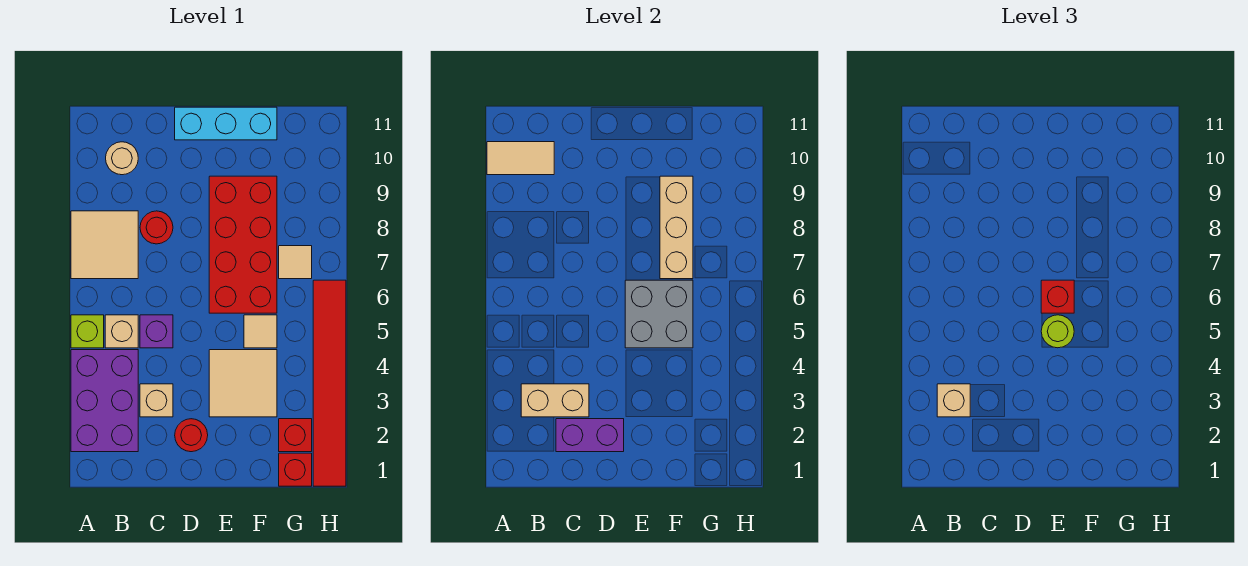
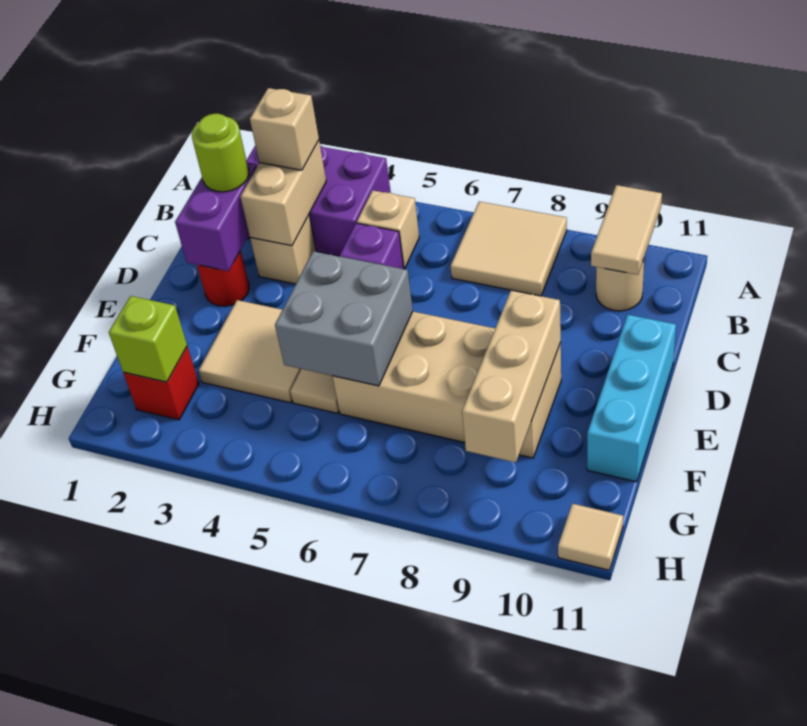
lime 1x1 brick [71,315,104,348] -> lime 1x1 brick moved to [109,296,187,382]
red 1x1 round brick [140,211,173,244] -> none
lime 1x1 round brick [1041,315,1074,348] -> lime 1x1 round brick moved to [192,114,249,192]
red 2x4 brick [209,176,277,313] -> tan 2x4 brick [333,312,561,458]
red 1x1 brick [1041,280,1074,313] -> none
tan 1x3 brick [660,176,693,279] -> tan 1x3 brick turned to [462,290,561,462]
red 1x1 brick [279,453,312,486] -> none
tan 1x1 tile [279,246,312,279] -> tan 1x1 tile moved to [558,504,623,570]
red 1x6 tile [313,280,346,486] -> none

